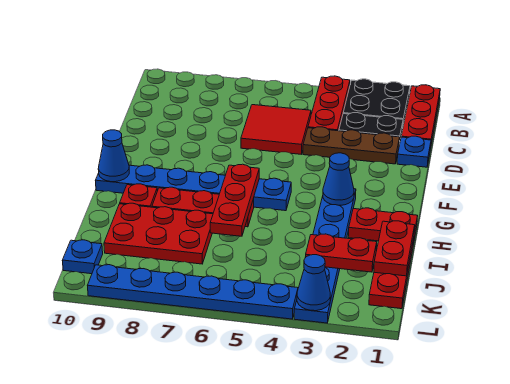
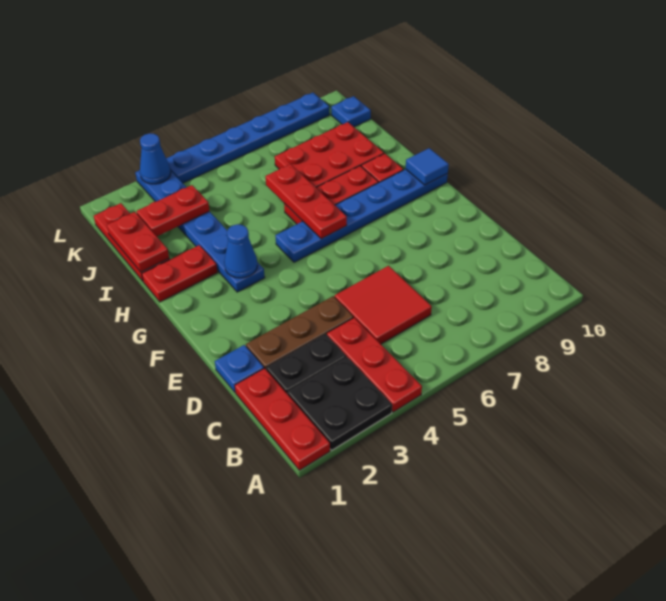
blue 1x1 cone [98,130,129,182] -> blue 1x1 tile [406,148,449,185]

